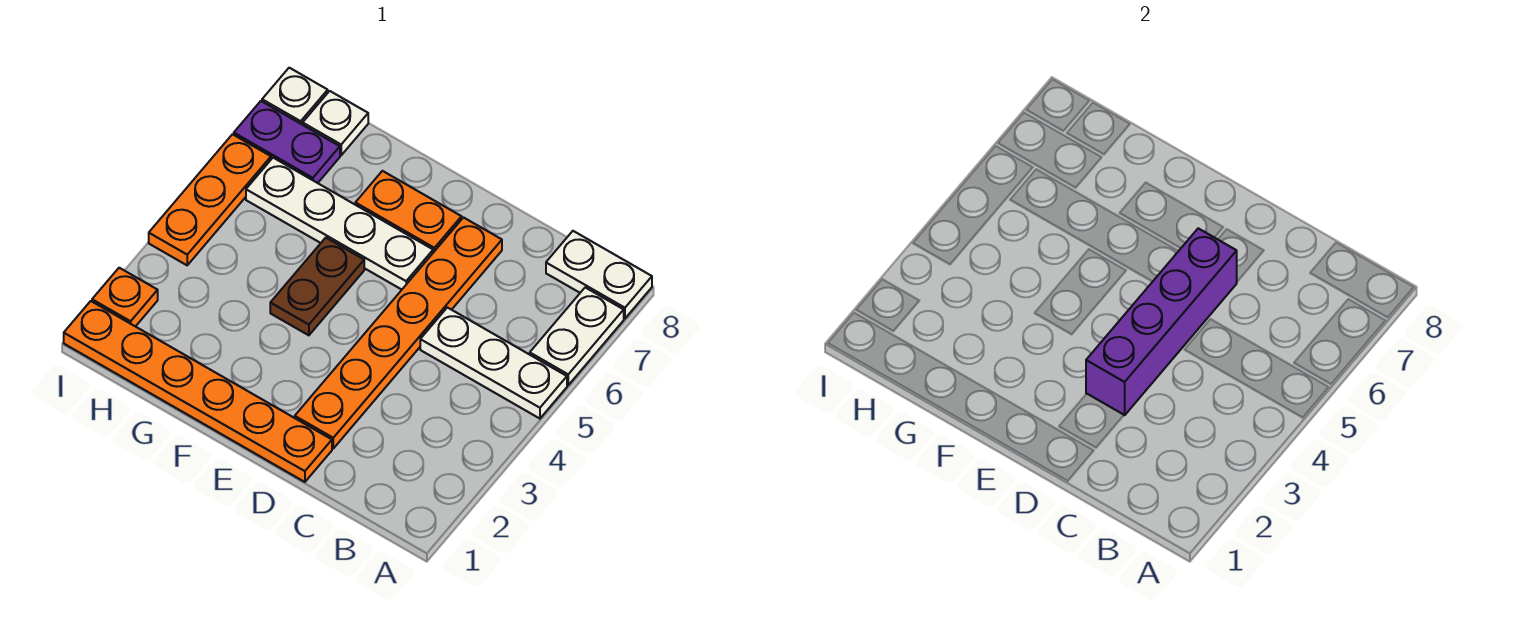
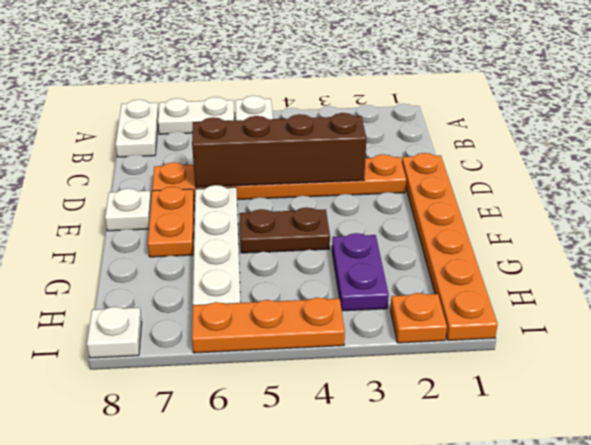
purple 1x4 brick [1086,228,1237,415] -> brown 1x4 brick [192,113,366,187]
purple 1x2 plate [234,101,340,183] -> purple 1x2 plate moved to [332,233,389,311]
white 1x1 plate [303,91,368,155] -> white 1x1 plate moved to [105,189,151,231]

